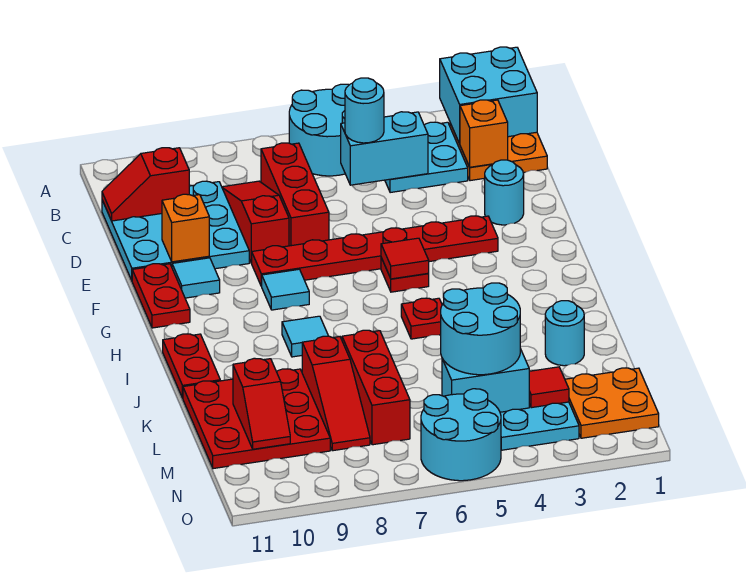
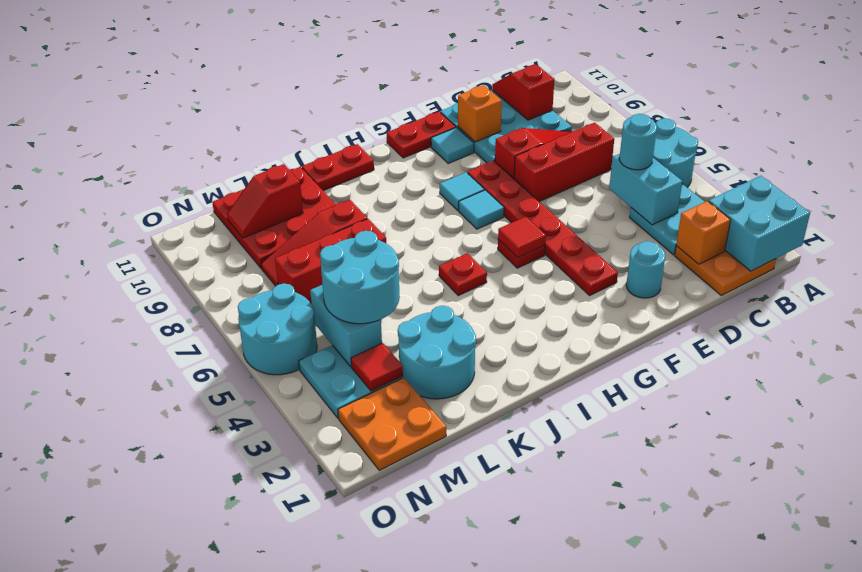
cyan 1x1 tile [282,316,328,357] -> cyan 1x1 tile moved to [459,190,504,229]
cyan 1x1 round brick [545,301,584,366] -> cyan 2x2 round brick [398,306,476,399]

